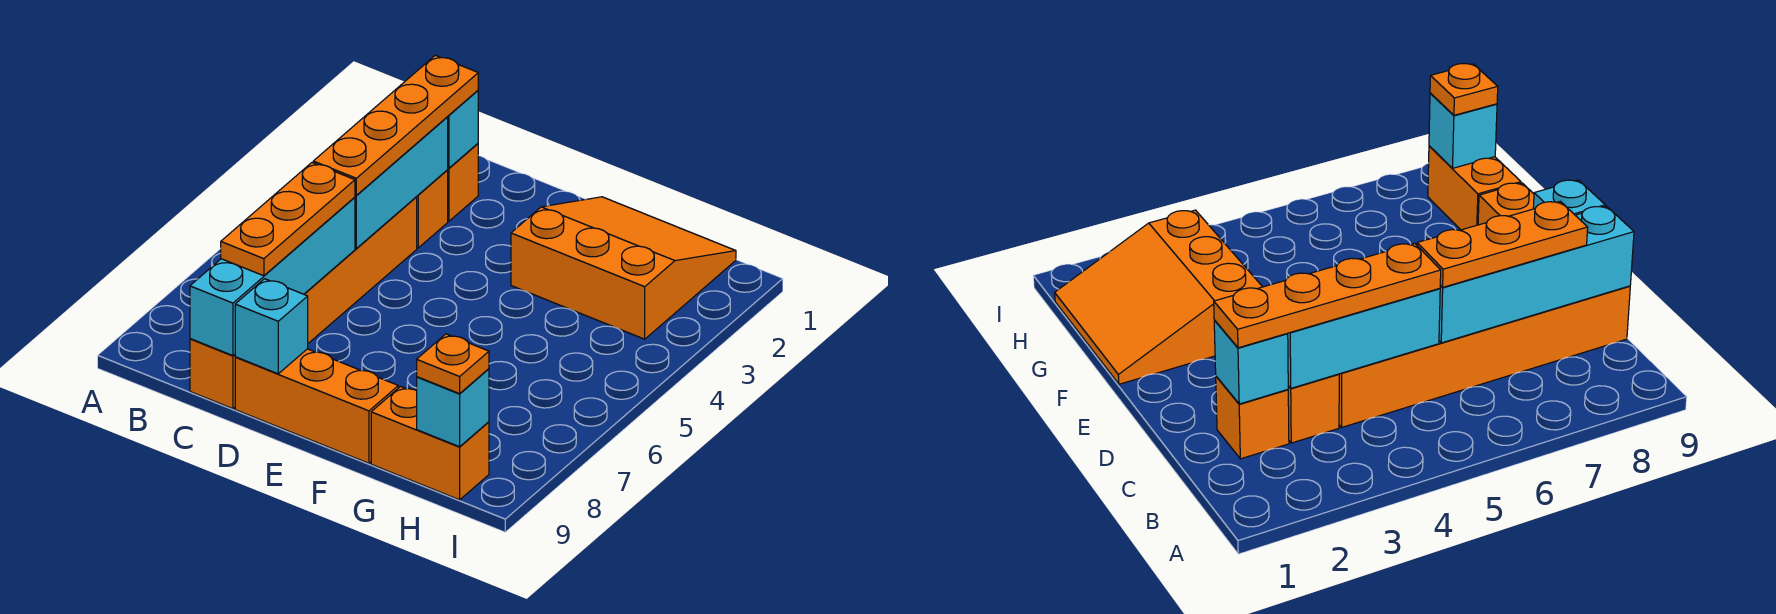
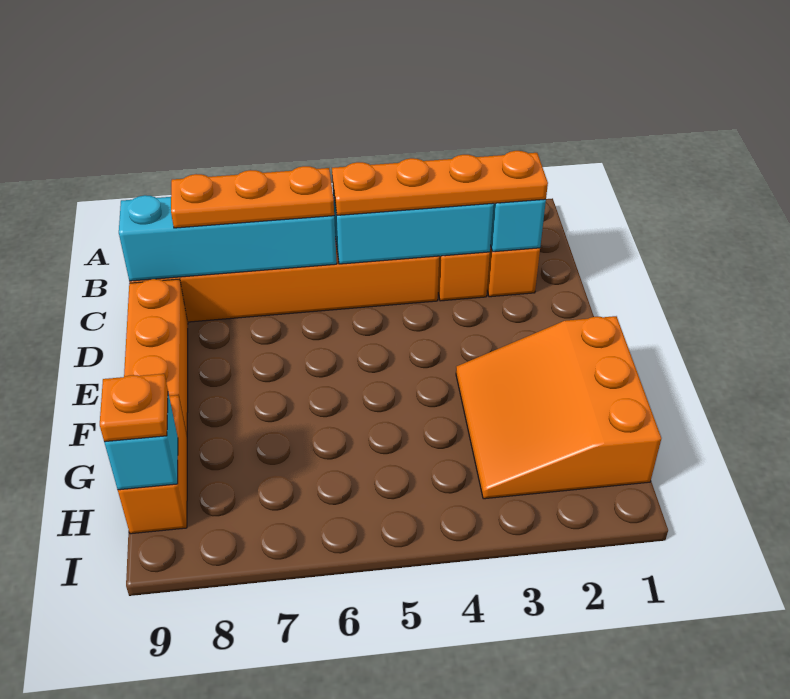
cyan 1x1 brick [235,279,308,374] -> none
orange 3x3 slope [511,197,736,339] -> orange 3x3 slope turned to [456,316,661,499]

